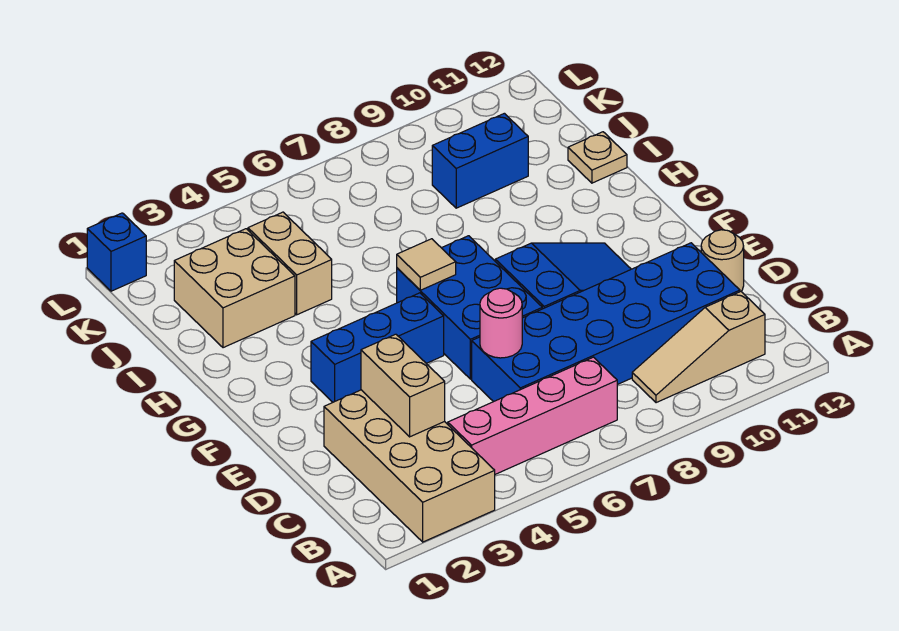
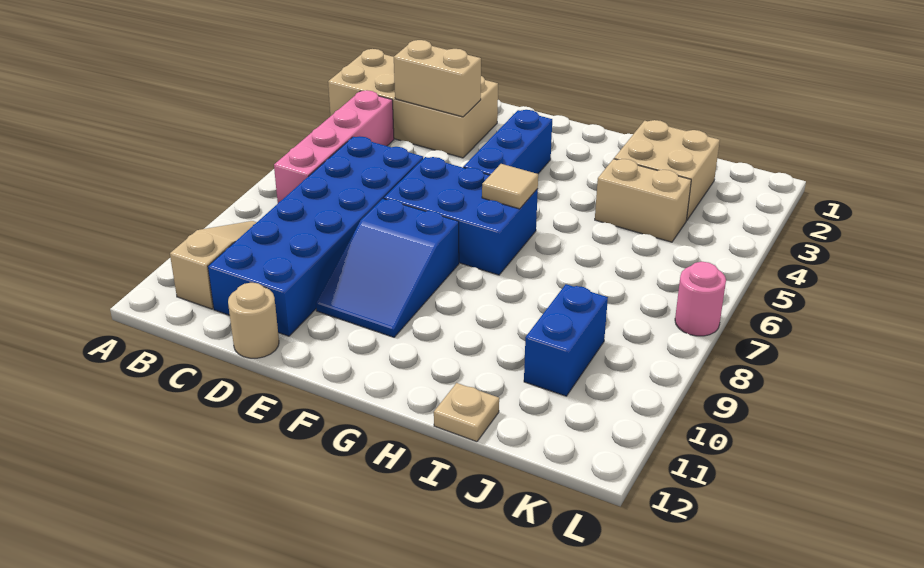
pink 1x1 round brick [480,288,522,358] -> pink 1x1 round brick moved to [675,262,726,336]
blue 1x1 brick [87,213,146,291] -> none

